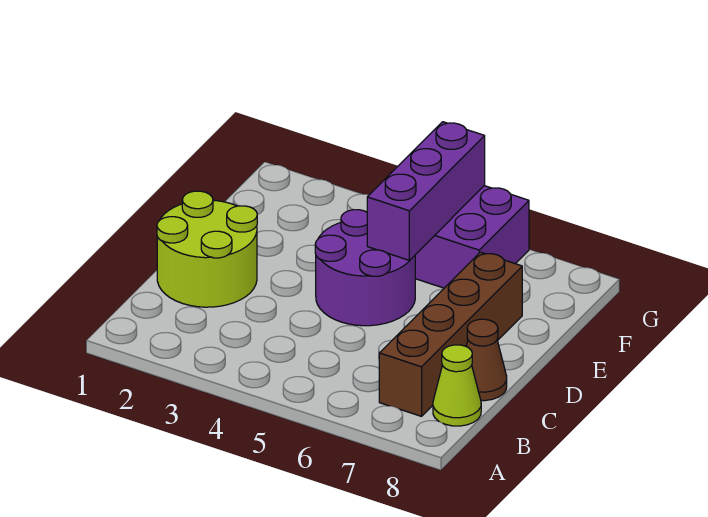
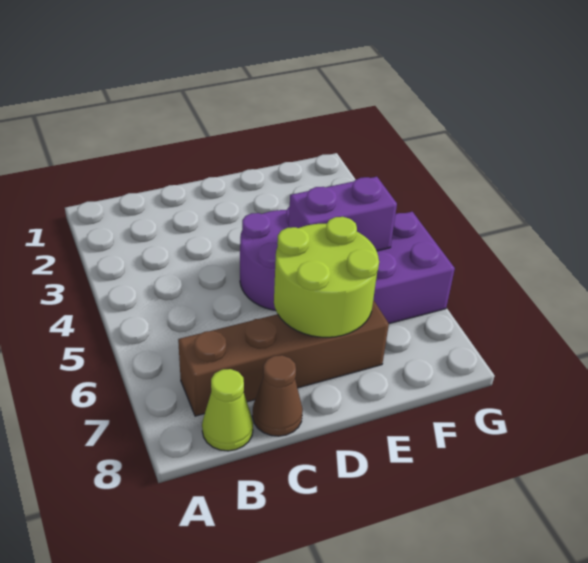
lime 2x2 round brick [157,191,257,307] -> lime 2x2 round brick moved to [274,217,379,337]
purple 1x3 brick [367,122,485,260] -> purple 1x2 brick [289,177,397,251]

